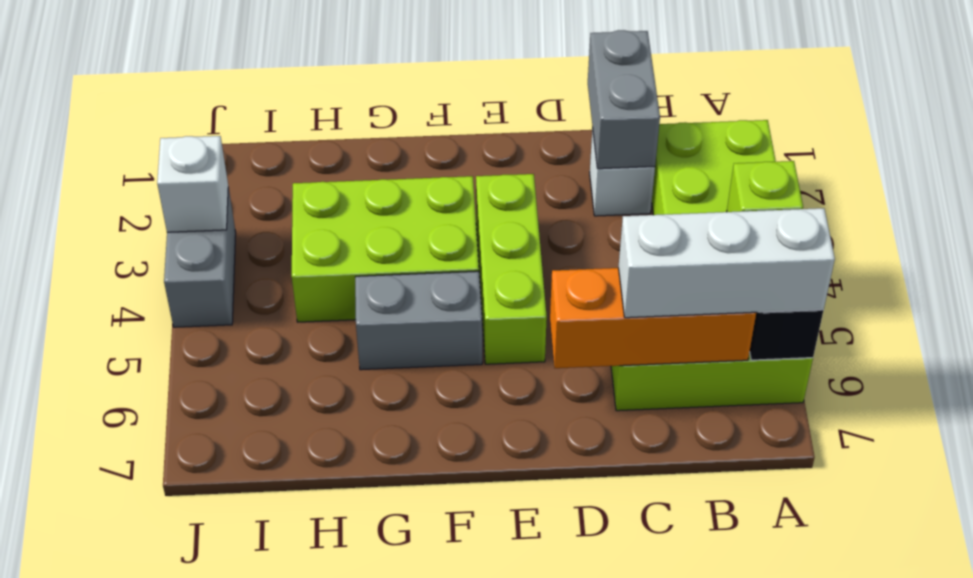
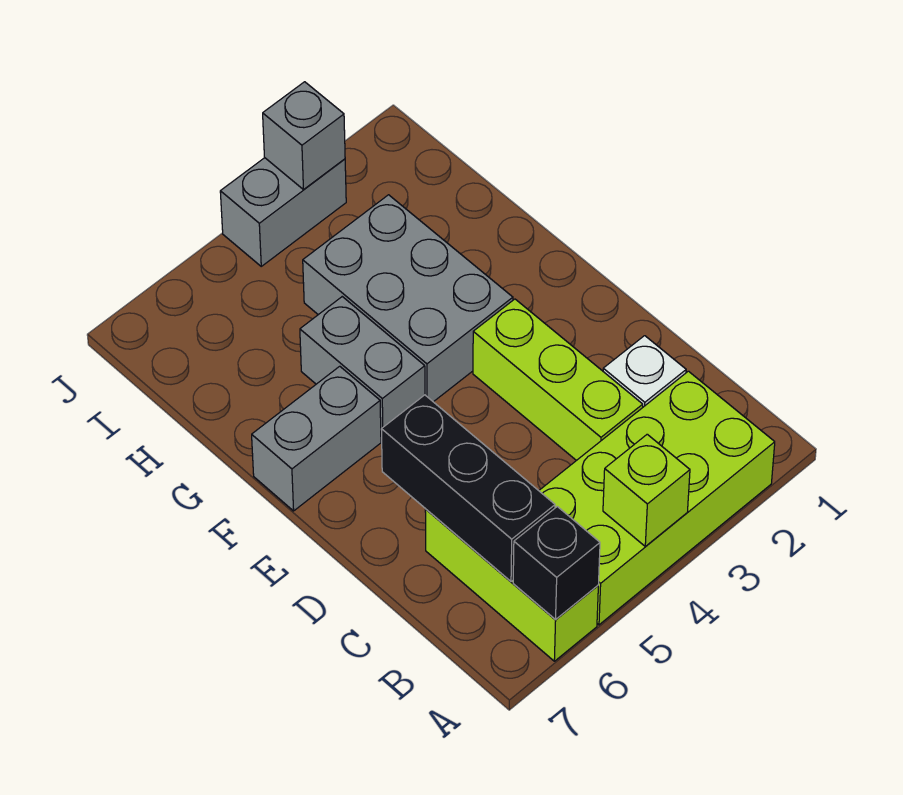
white 1x3 brick [618,208,835,318] -> none
orange 1x3 brick [550,268,756,368] -> black 1x3 brick [381,395,555,581]
grey 1x2 brick [588,30,660,169] -> grey 1x2 brick moved to [252,366,381,511]
lime 1x3 brick [476,174,547,364] -> lime 1x3 brick turned to [473,299,643,461]
lime 2x3 brick [292,176,479,322] -> grey 2x3 brick [303,195,513,402]
white 1x1 brick [157,136,228,232] -> grey 1x1 brick [263,82,345,190]

